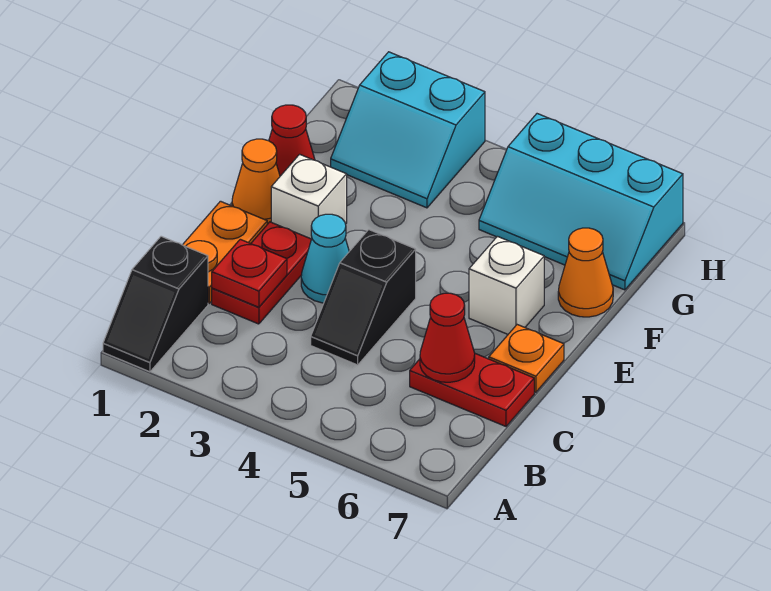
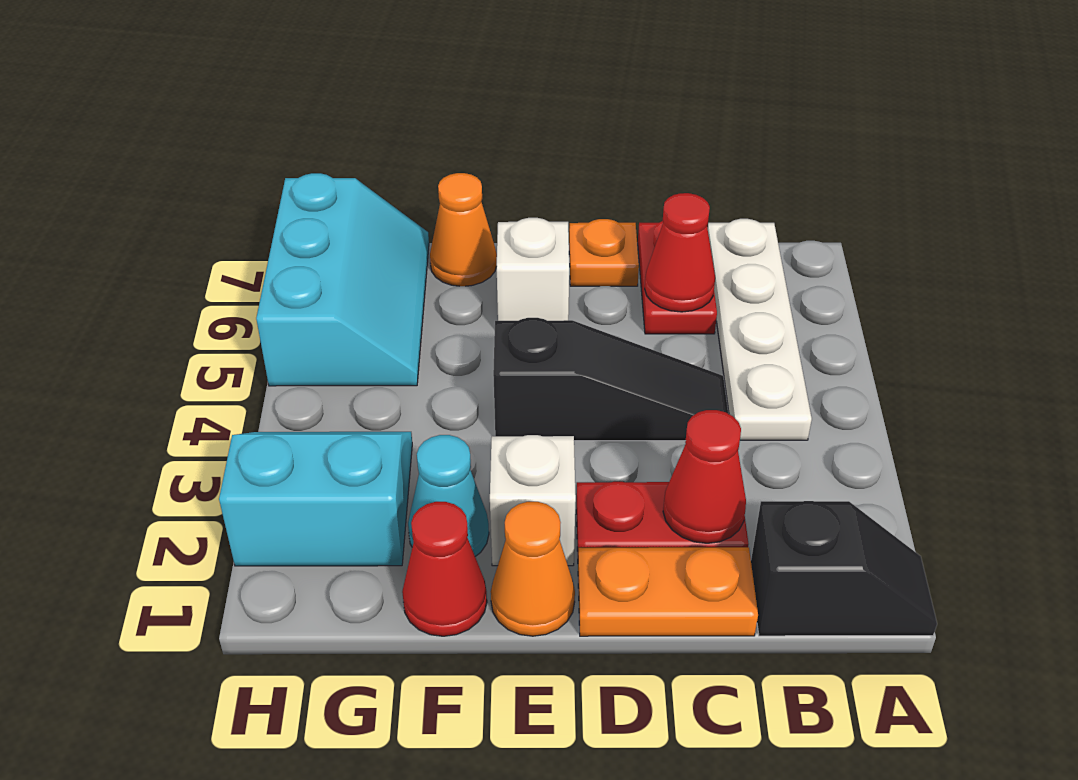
none -> white 1x4 plate [708,219,812,440]
red 1x1 plate [212,239,287,307] -> red 1x1 cone [663,410,746,543]
black 1x2 slope [311,230,416,365] -> black 1x3 slope [493,318,728,441]
cyan 1x1 cone [301,214,349,303] -> cyan 1x1 cone moved to [408,435,489,556]
cyan 2x2 slope [331,52,485,208] -> cyan 2x2 slope turned to [219,432,412,566]

